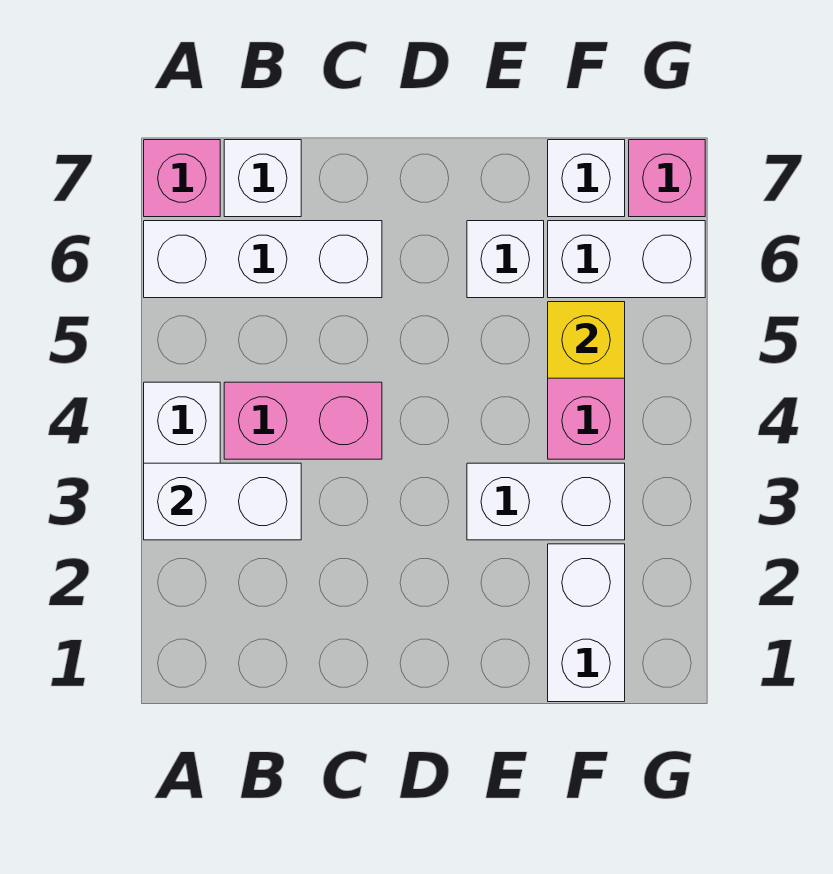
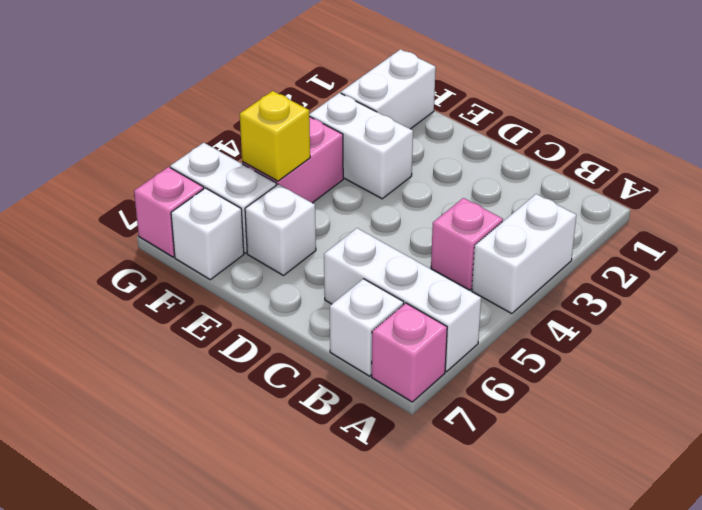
white 1x2 brick [144,463,301,540] -> none
pink 1x2 brick [224,382,382,459] -> pink 1x1 brick [431,198,503,290]

